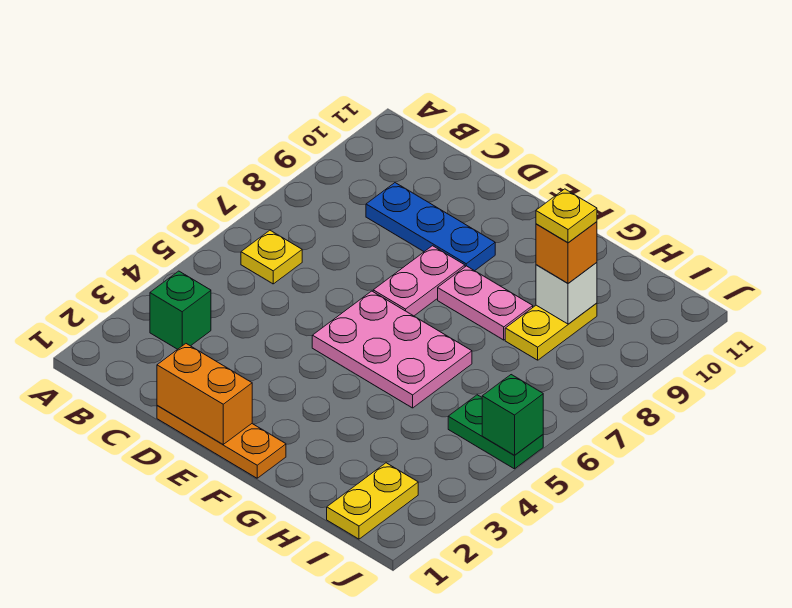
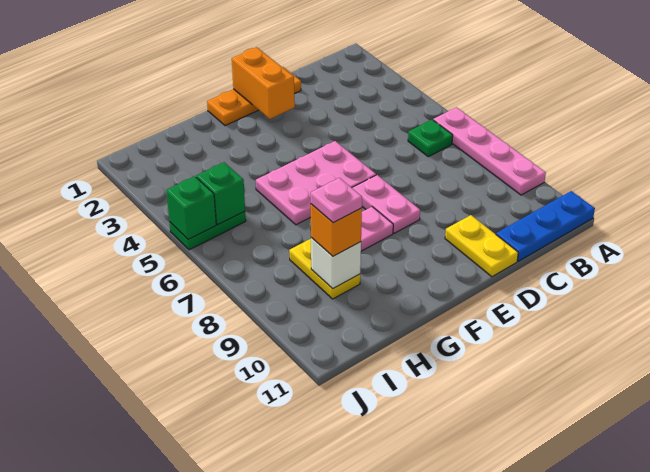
none -> pink 1x4 plate [433,107,546,195]
green 1x1 brick [150,271,211,349] -> green 1x1 brick moved to [196,162,245,225]
yellow 1x1 plate [241,230,302,284] -> green 1x1 plate [408,120,453,157]
blue 1x3 plate [366,183,495,271] -> blue 1x3 plate moved to [496,191,595,261]
orange 1x2 brick [157,344,252,444] -> orange 1x2 brick turned to [232,47,295,119]
yellow 1x1 plate [536,189,597,243] -> pink 1x1 plate [311,178,362,223]
yellow 1x2 plate [327,463,418,539] -> yellow 1x2 plate moved to [445,215,518,277]

